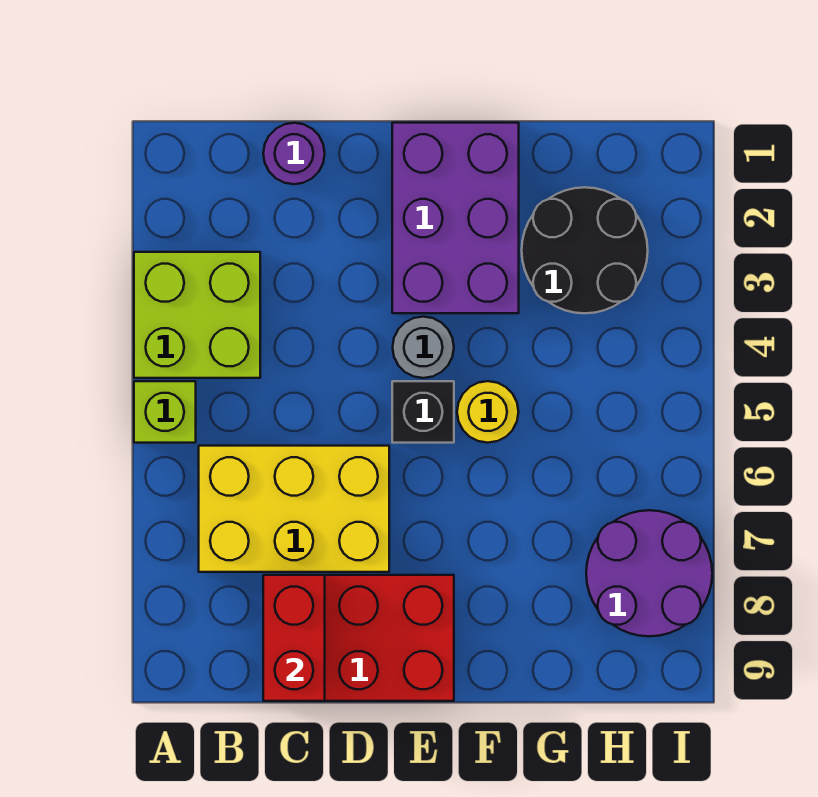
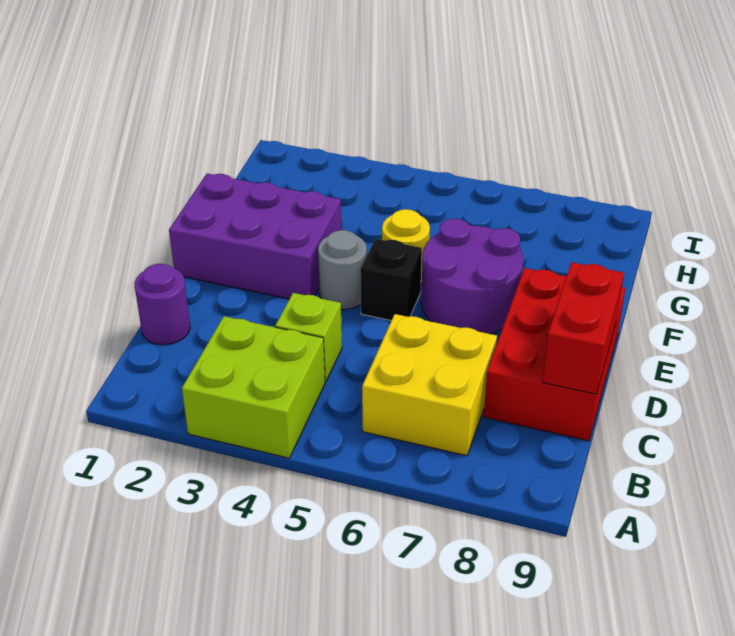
lime 1x1 brick [134,381,196,443] -> lime 1x1 brick moved to [275,293,342,382]
yellow 2x3 brick [199,446,389,572] -> yellow 2x2 brick [362,314,497,456]
red 1x2 brick [263,575,325,701] -> red 1x2 brick turned to [543,262,624,394]
black 2x2 round brick [522,187,648,313] -> none
purple 2x2 round brick [586,510,712,636] -> purple 2x2 round brick moved to [421,219,523,334]

